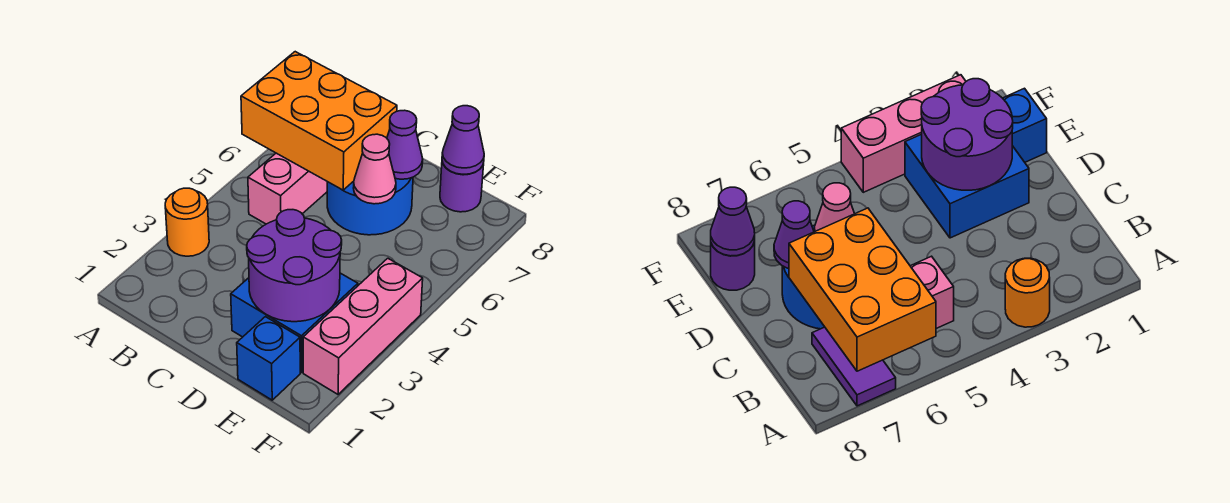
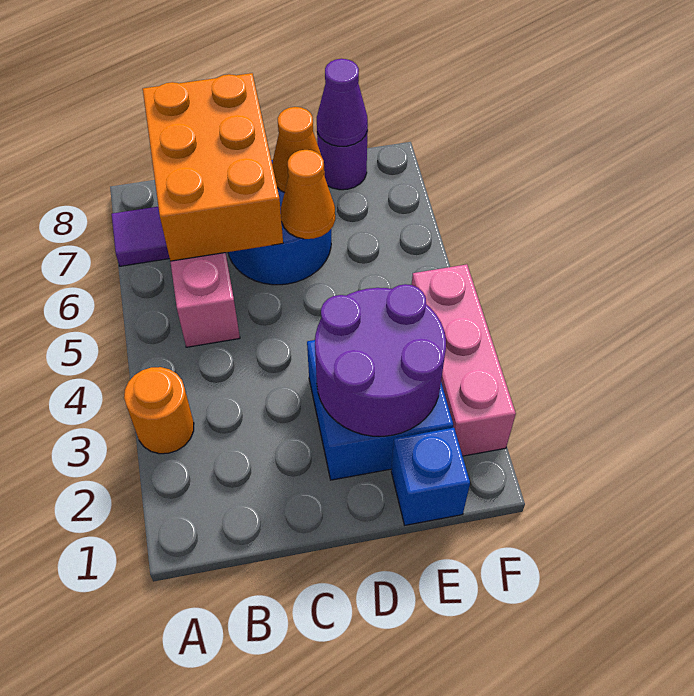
orange 2x3 brick [241,52,397,190] -> orange 2x3 brick turned to [143,73,283,261]
pink 1x1 cone [354,134,396,204] -> orange 1x1 cone [281,150,335,239]
purple 1x1 cone [387,110,423,179] -> orange 1x1 cone [272,107,325,193]

